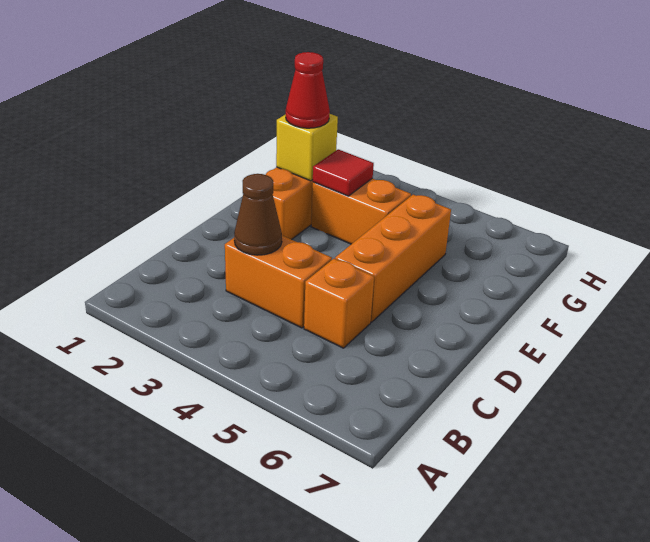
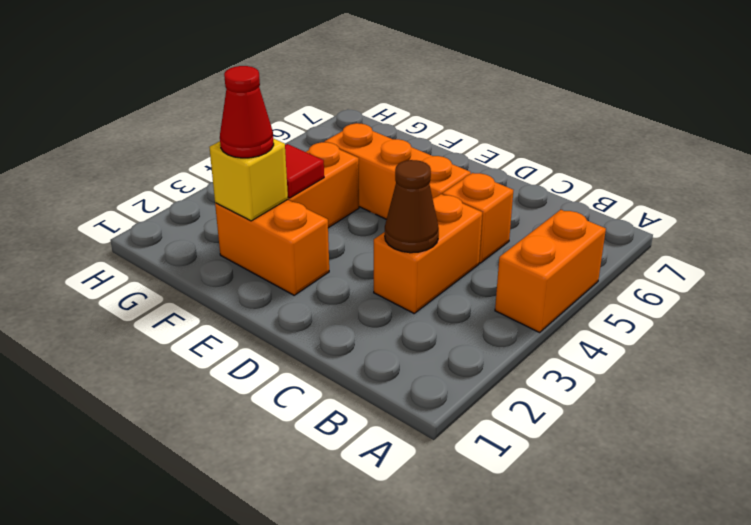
none -> orange 1x2 brick [495,210,606,332]

